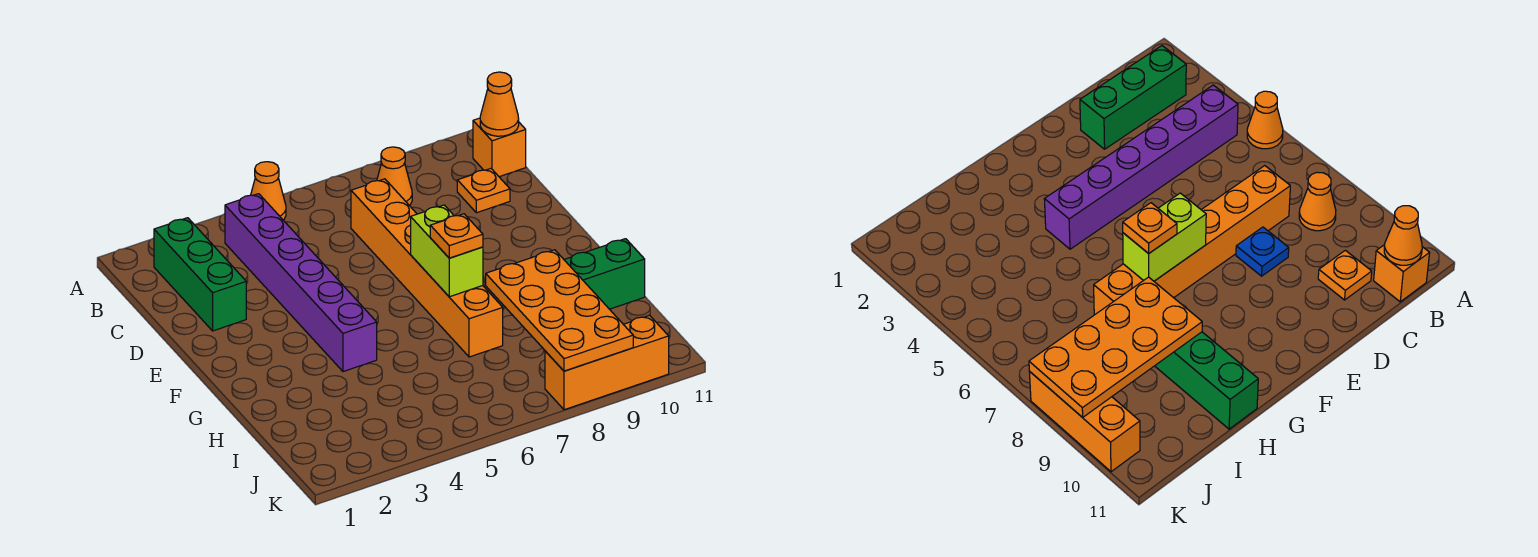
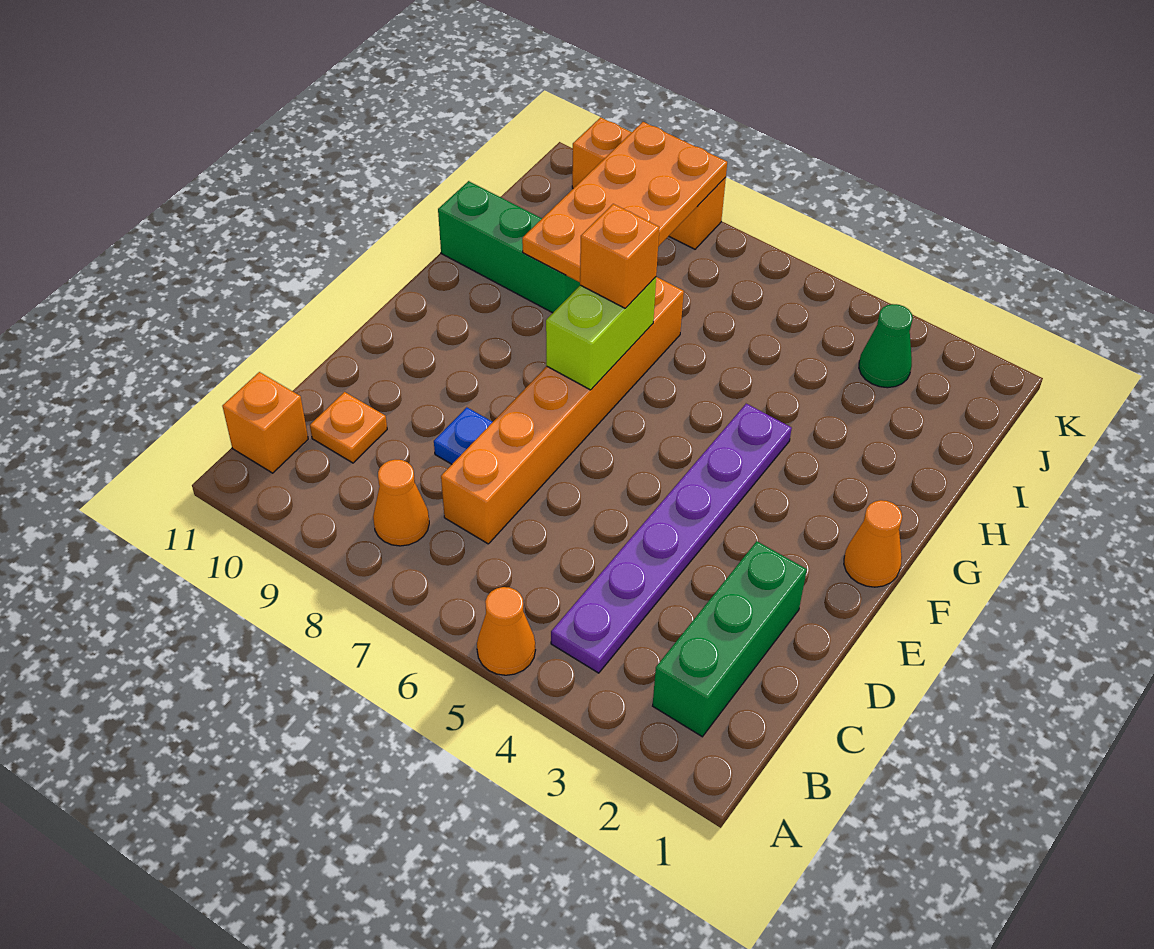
purple 1x6 brick [225,194,377,372] -> purple 1x6 plate [551,404,792,673]
orange 1x1 cone [480,72,519,136] -> orange 1x1 cone moved to [844,500,902,587]
orange 1x1 plate [430,214,483,258] -> orange 1x1 brick [580,204,659,308]
none -> green 1x1 cone [859,304,913,388]

